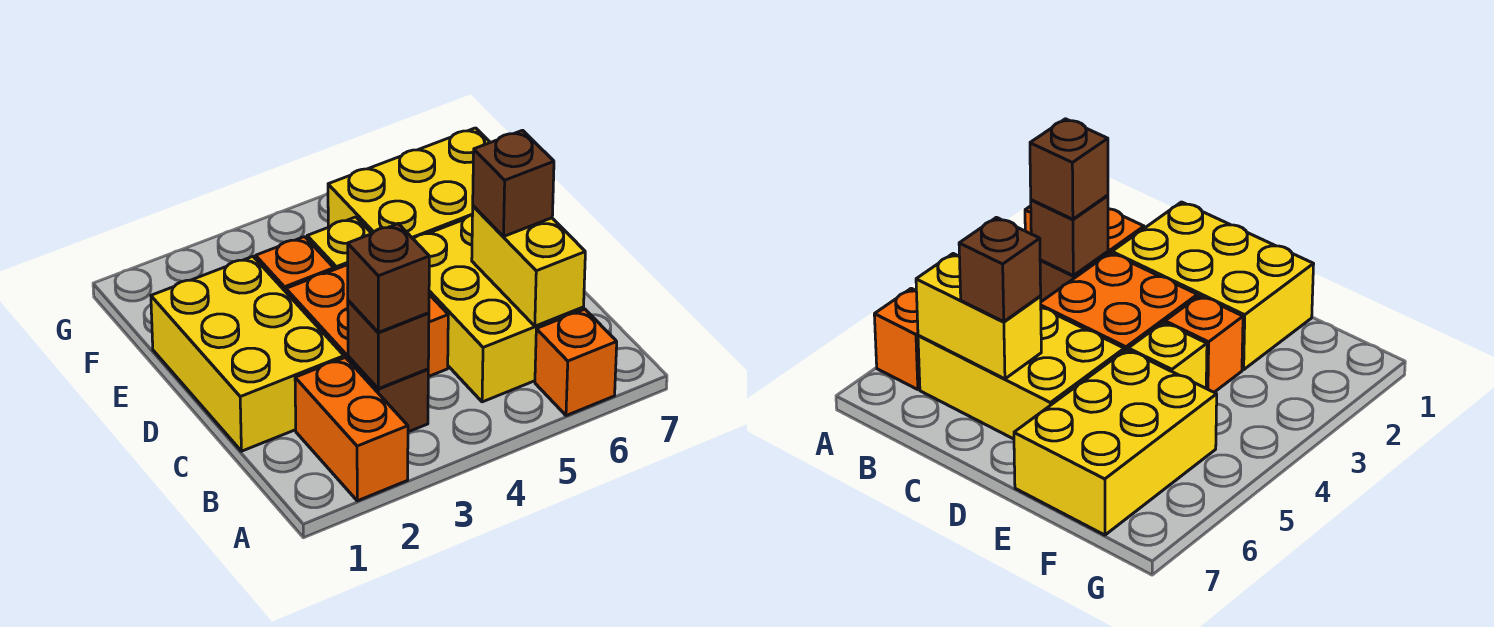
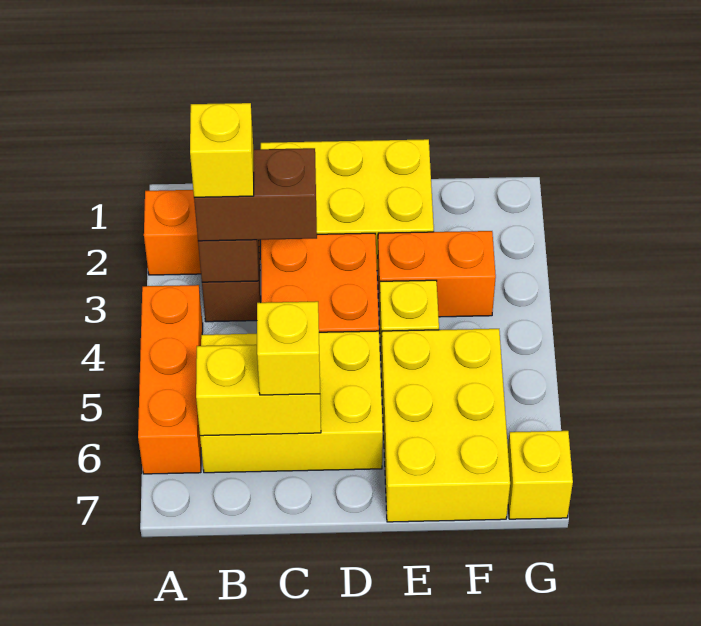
orange 1x1 brick [535,309,617,416] -> orange 1x3 brick [138,285,203,474]
brown 1x1 brick [348,224,429,332] -> brown 1x2 brick [194,148,317,241]
none -> yellow 1x1 brick [190,103,254,197]
brown 1x1 brick [473,130,554,237] -> yellow 1x1 brick [257,301,320,395]
orange 1x1 brick [256,237,334,292] -> orange 1x2 brick [378,231,496,317]
none -> yellow 1x1 brick [508,431,573,519]

